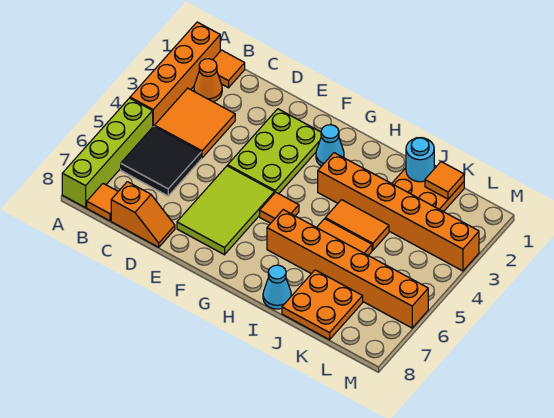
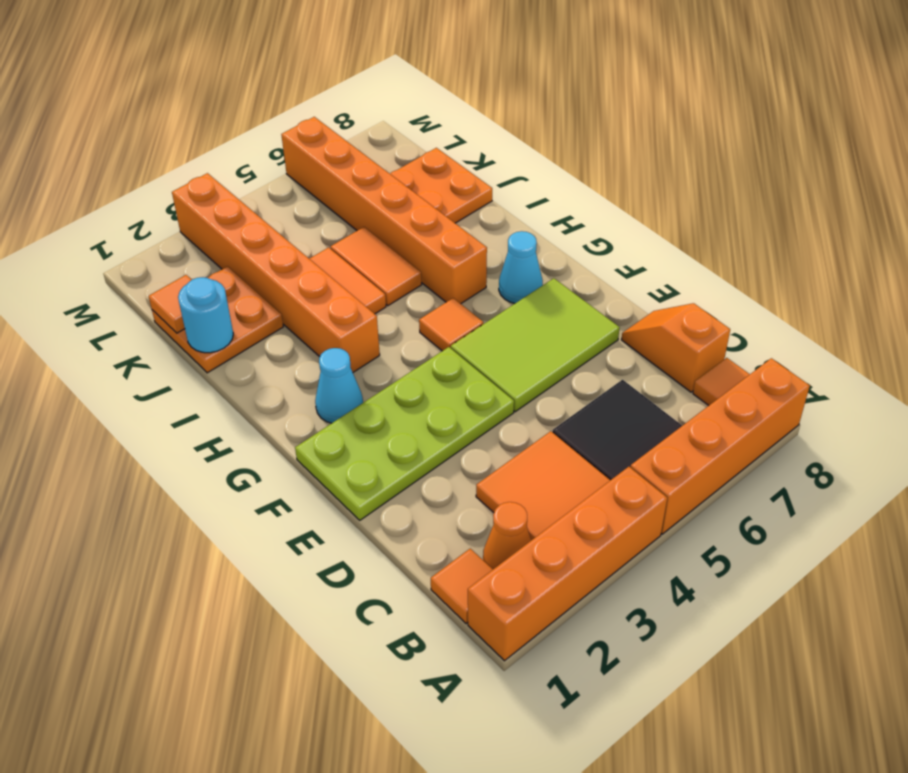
lime 1x4 brick [62,98,153,208] -> orange 1x4 brick [630,358,810,534]
lime 2x3 plate [228,109,321,194] -> lime 2x4 plate [295,347,514,520]
cyan 1x1 cone [263,265,291,309] -> cyan 1x1 cone moved to [499,231,543,303]

